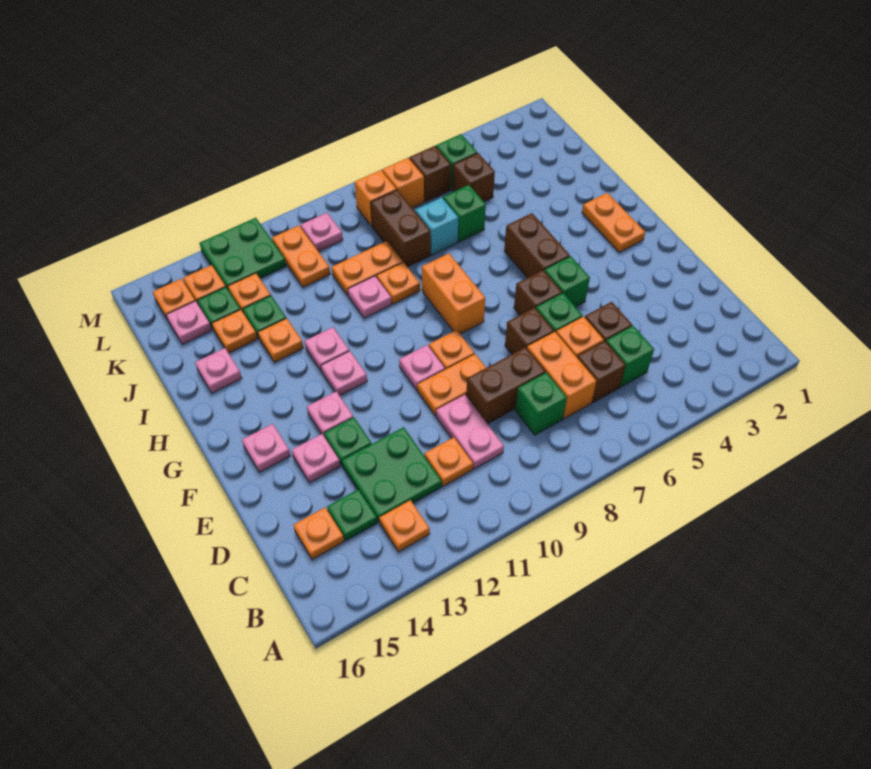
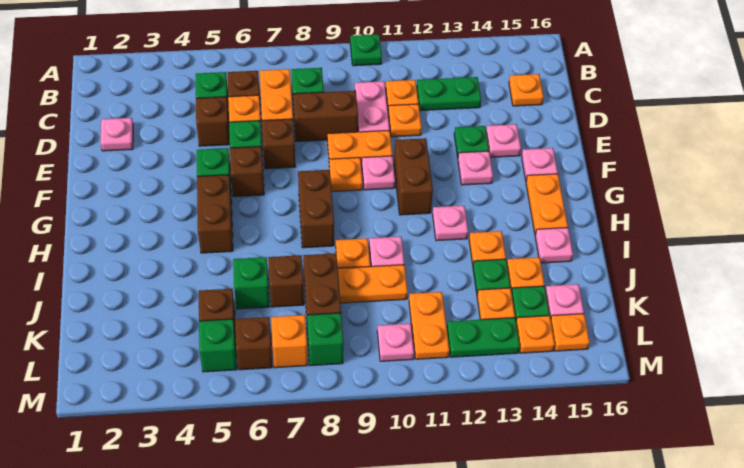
orange 1x1 plate [379,500,430,552] -> orange 1x1 plate moved to [388,104,422,137]
green 2x2 plate [342,427,442,522] -> green 1x2 plate [417,77,481,111]
green 1x1 plate [327,489,377,541] -> green 1x1 plate moved to [350,35,382,66]
none -> brown 1x2 brick [394,138,433,215]
orange 1x2 plate [582,193,645,252] -> orange 1x2 plate moved to [526,174,568,235]
orange 1x2 brick [422,253,485,334] -> brown 1x2 brick [298,170,334,248]
pink 1x1 plate [321,351,367,396] -> pink 1x1 plate moved to [101,118,133,151]
cyan 1x1 brick [415,198,458,255] -> brown 1x1 brick [268,255,304,307]
orange 1x1 brick [355,170,396,226] -> green 1x1 brick [307,313,343,366]
green 2x2 plate [199,218,286,290] -> green 1x2 plate [447,318,520,357]

